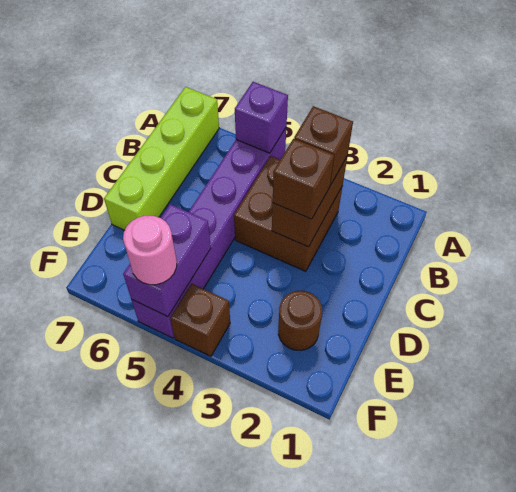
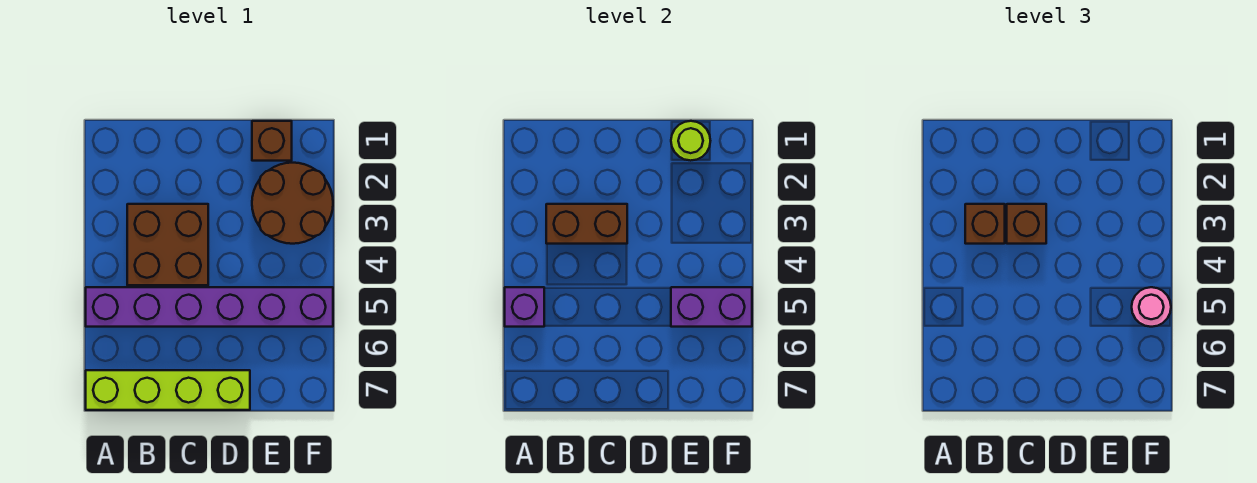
none -> lime 1x1 round brick [671,121,710,161]
brown 1x1 round brick [278,291,322,350] -> brown 2x2 round brick [252,163,333,244]
brown 1x1 brick [170,284,230,356] -> brown 1x1 brick moved to [252,121,292,161]

